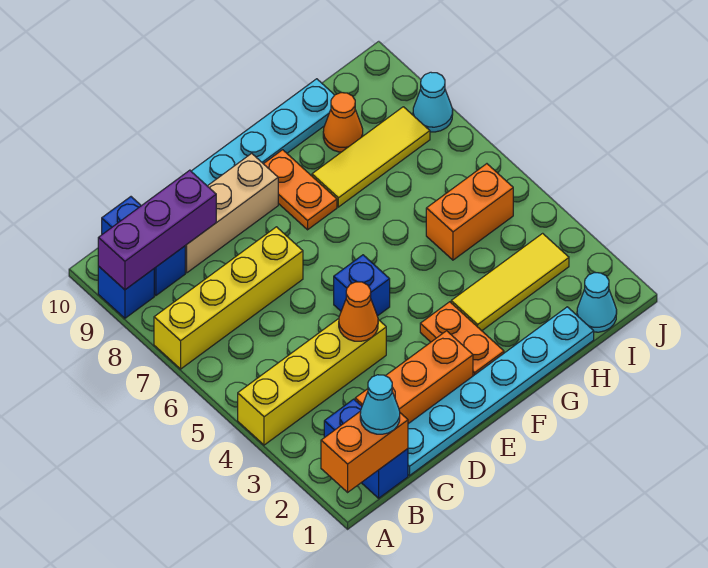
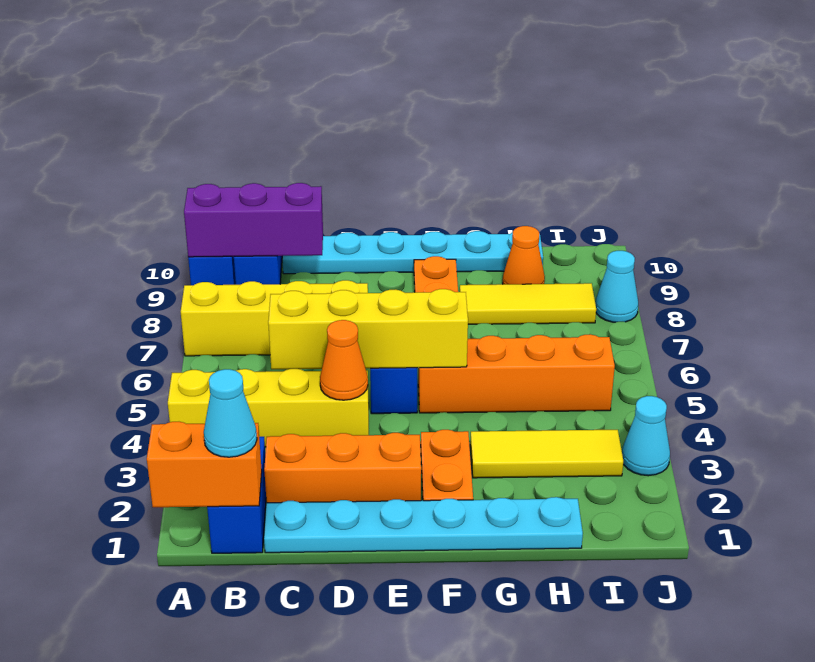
none -> yellow 1x4 brick [268,289,468,369]
tan 1x3 brick [185,153,278,273] -> none
orange 1x2 brick [426,164,513,260] -> orange 1x4 brick [418,334,615,413]
cyan 1x1 cone [577,273,617,332] -> cyan 1x1 cone moved to [622,396,670,476]

